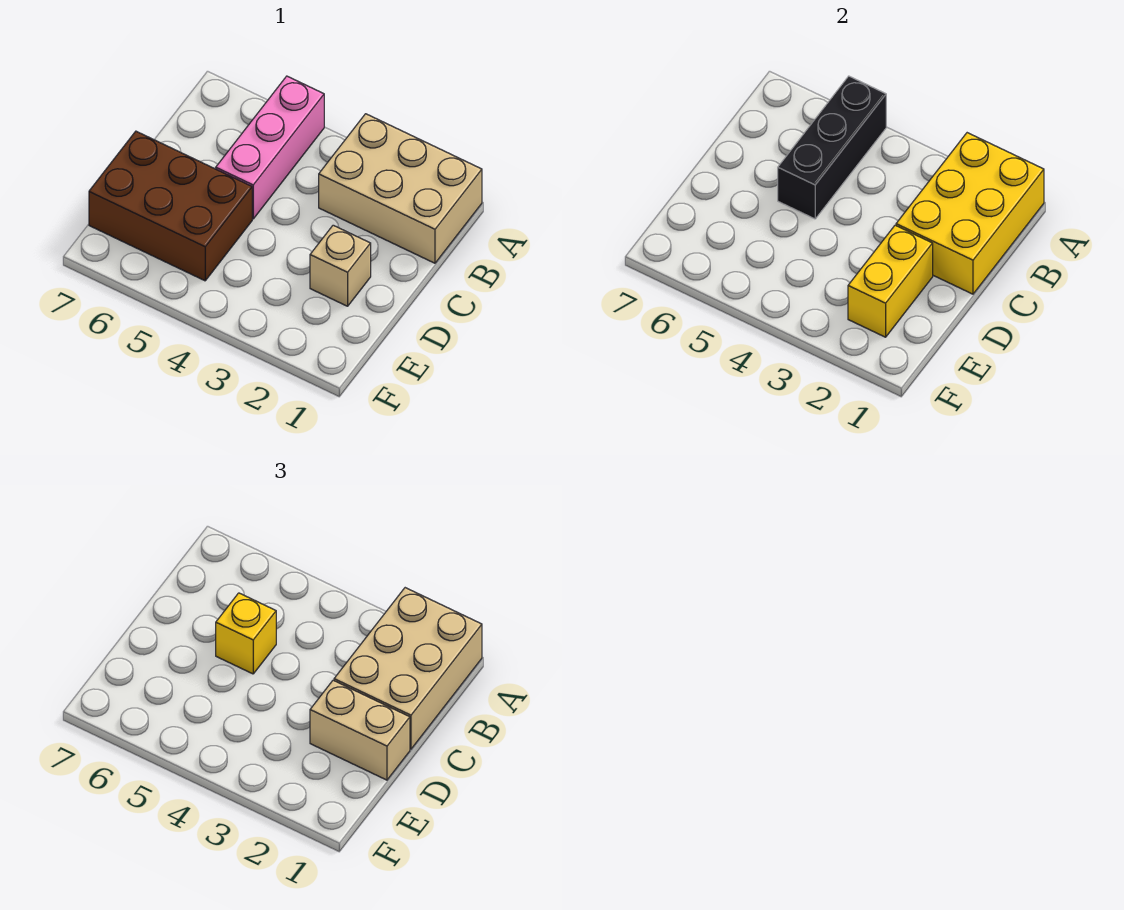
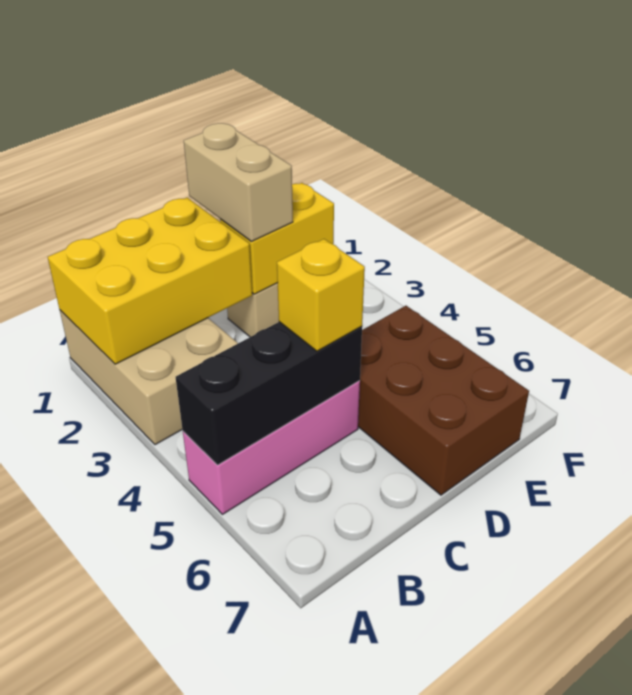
tan 2x3 brick [334,588,482,749] -> none

